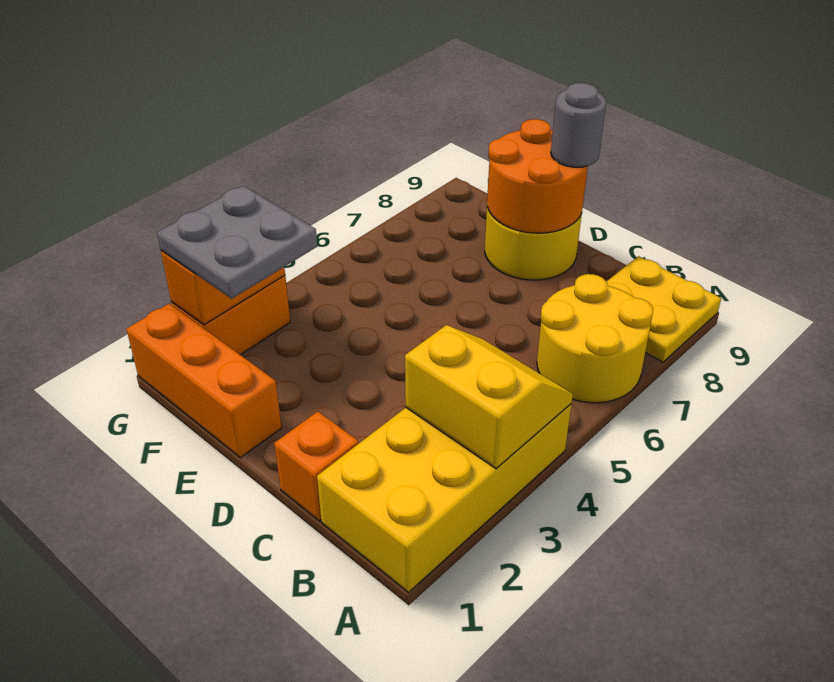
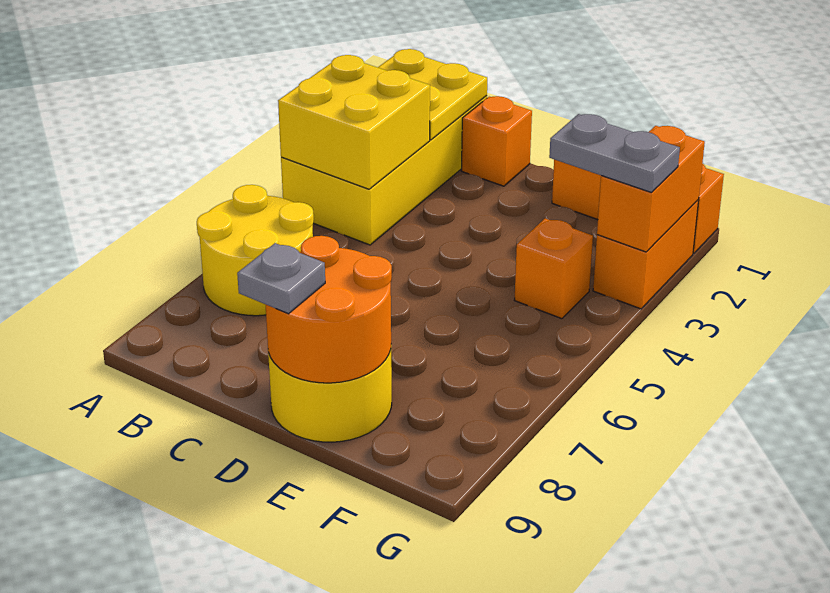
yellow 2x2 slope [405,325,573,469] -> yellow 2x2 brick [278,55,430,189]
yellow 2x2 plate [606,256,721,362] -> yellow 2x2 plate moved to [378,49,487,140]
grey 1x1 round brick [551,83,606,167] -> grey 1x1 plate [237,243,325,314]
grey 2x2 plate [157,186,317,299] -> grey 1x2 plate [549,114,680,192]
none -> orange 1x1 brick [515,218,593,319]

